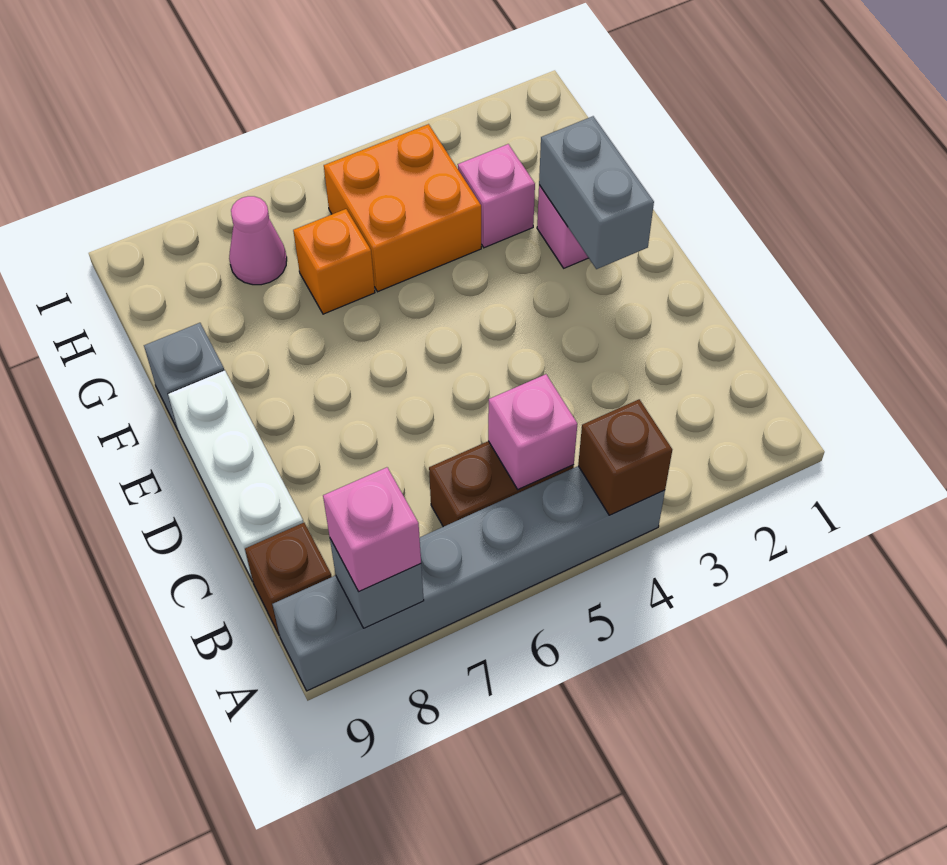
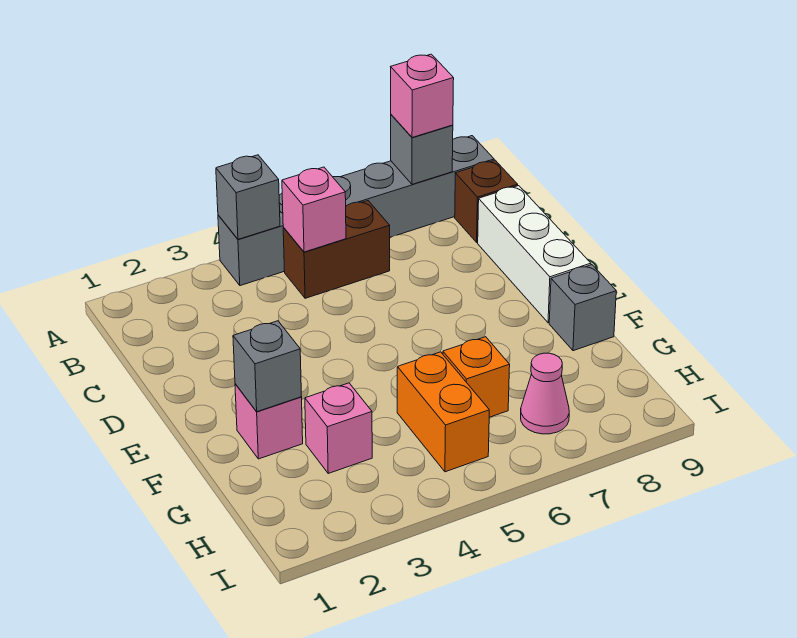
brown 1x1 brick [578,399,672,515] -> grey 1x1 brick [216,155,280,239]
grey 1x2 brick [539,116,654,269] -> grey 1x1 brick [233,321,301,412]
orange 2x2 brick [324,124,481,292] -> orange 1x2 brick [397,352,489,472]

